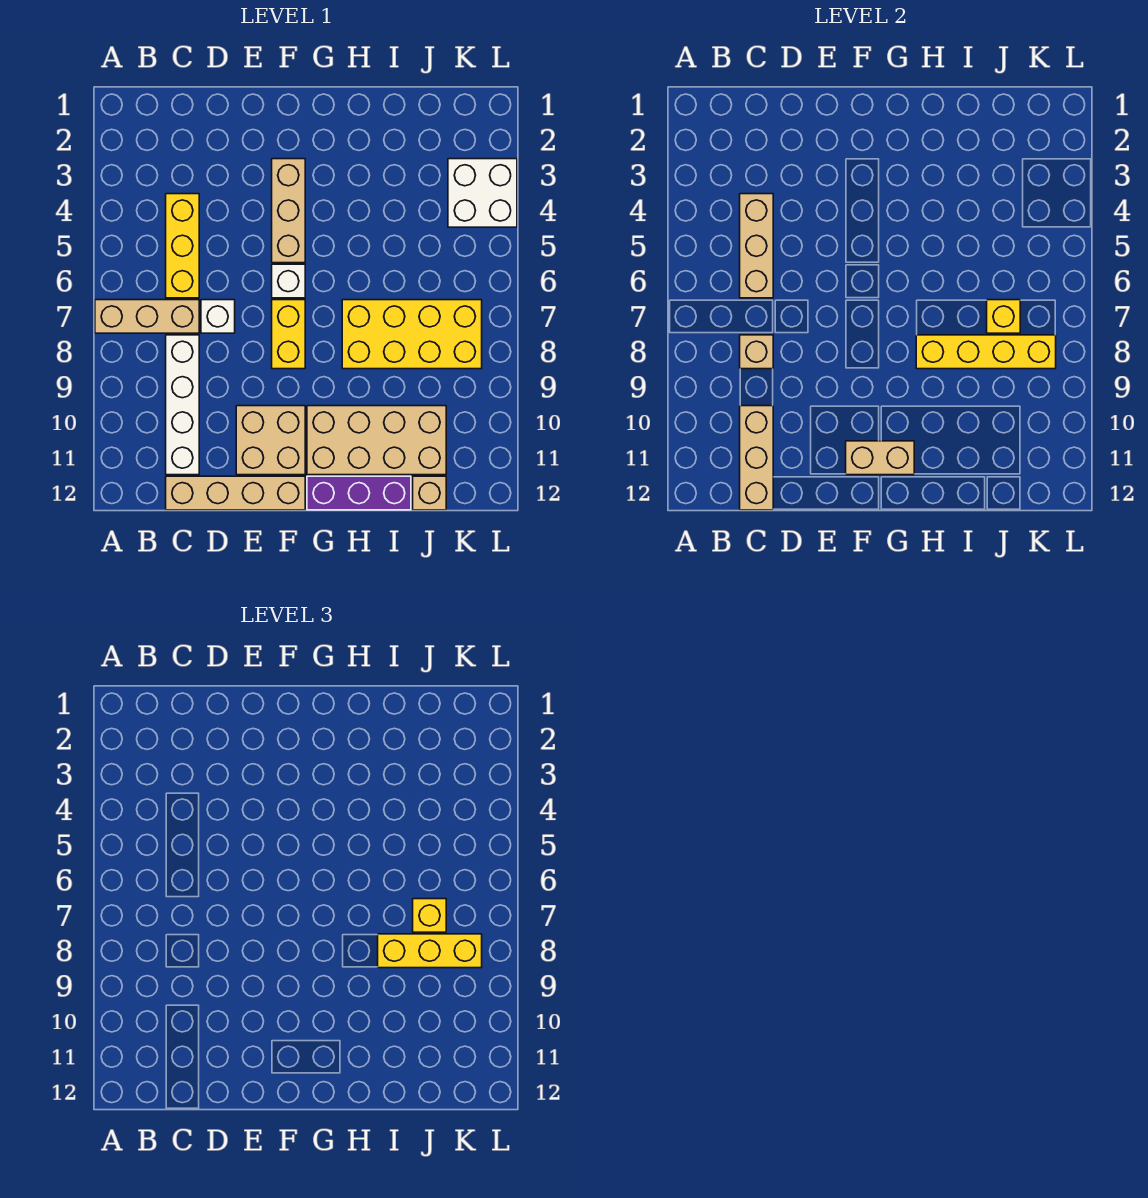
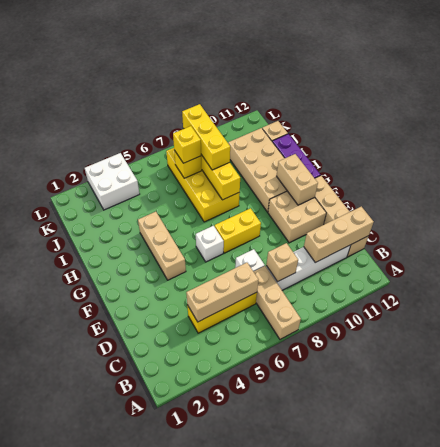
tan 1x3 brick [272,159,305,263] -> tan 1x3 brick turned to [138,212,186,280]

